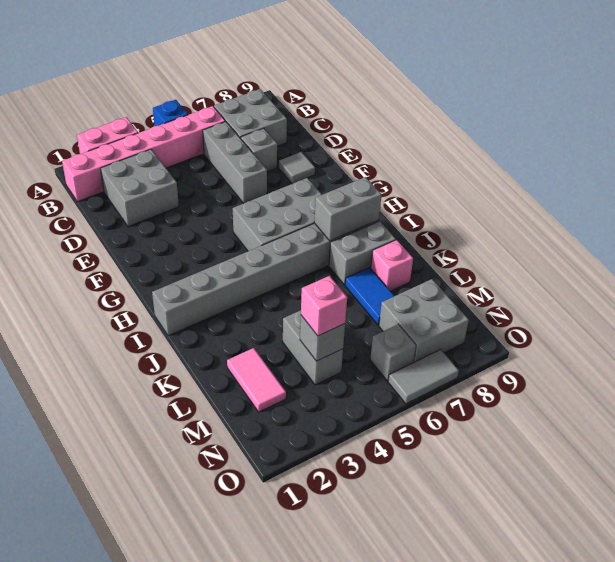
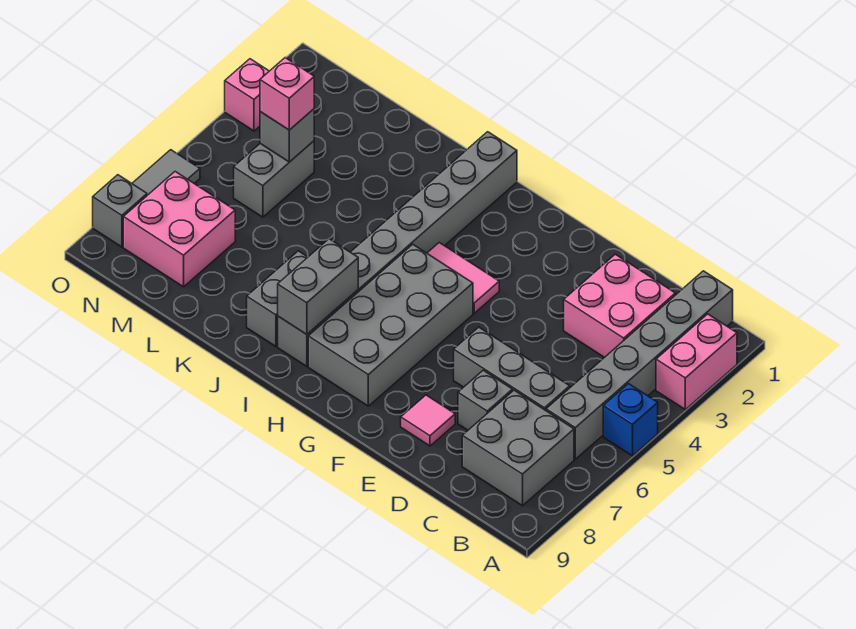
pink 1x6 brick [62,106,225,202] -> grey 1x6 brick [546,271,733,459]
grey 2x2 brick [101,149,179,227] -> pink 2x2 brick [564,254,675,358]
grey 1x1 tile [279,152,315,184] -> pink 1x1 tile [401,395,455,446]
grey 2x3 brick [233,178,322,251] -> grey 2x4 brick [308,244,473,406]
blue 1x2 tile [345,267,394,325] -> none
pink 1x1 brick [371,240,413,291] -> pink 1x1 brick moved to [225,59,269,131]
pink 1x2 tile [227,348,286,412] -> pink 1x2 tile moved to [427,243,499,313]
grey 1x2 brick [283,310,343,385] -> grey 1x2 brick turned to [234,141,314,217]
grey 2x2 brick [379,279,469,362] -> pink 2x2 brick [123,172,235,287]
grey 1x1 brick [370,324,416,381] -> grey 1x1 brick moved to [93,175,147,247]

